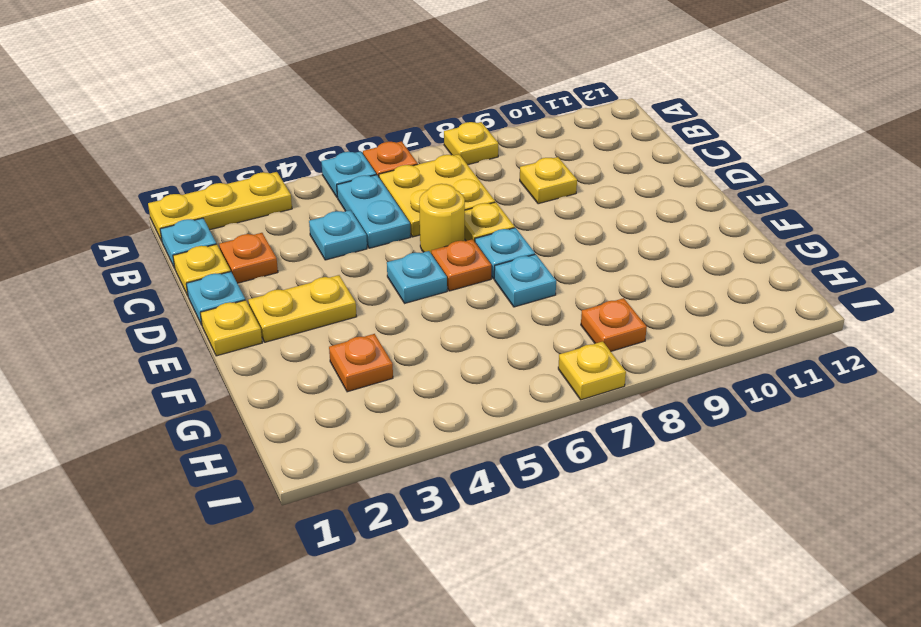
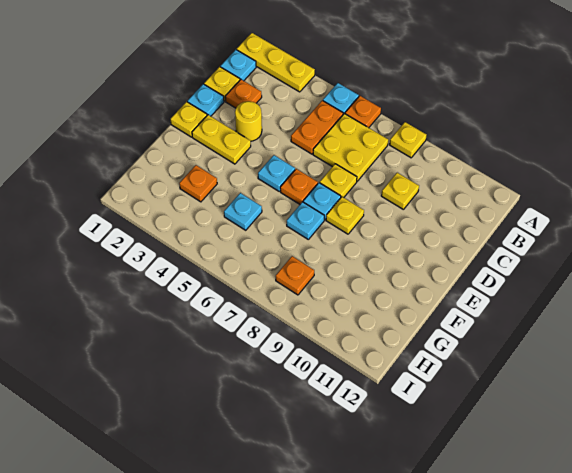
cyan 1x2 plate [337,175,411,248] -> orange 1x2 plate [291,101,343,154]
cyan 1x1 plate [309,210,367,260] -> cyan 1x1 plate moved to [224,193,262,230]
yellow 1x1 round brick [419,184,465,253] -> yellow 1x1 round brick moved to [235,101,262,141]
yellow 1x1 plate [558,341,626,400] -> yellow 1x1 plate moved to [326,197,364,234]

